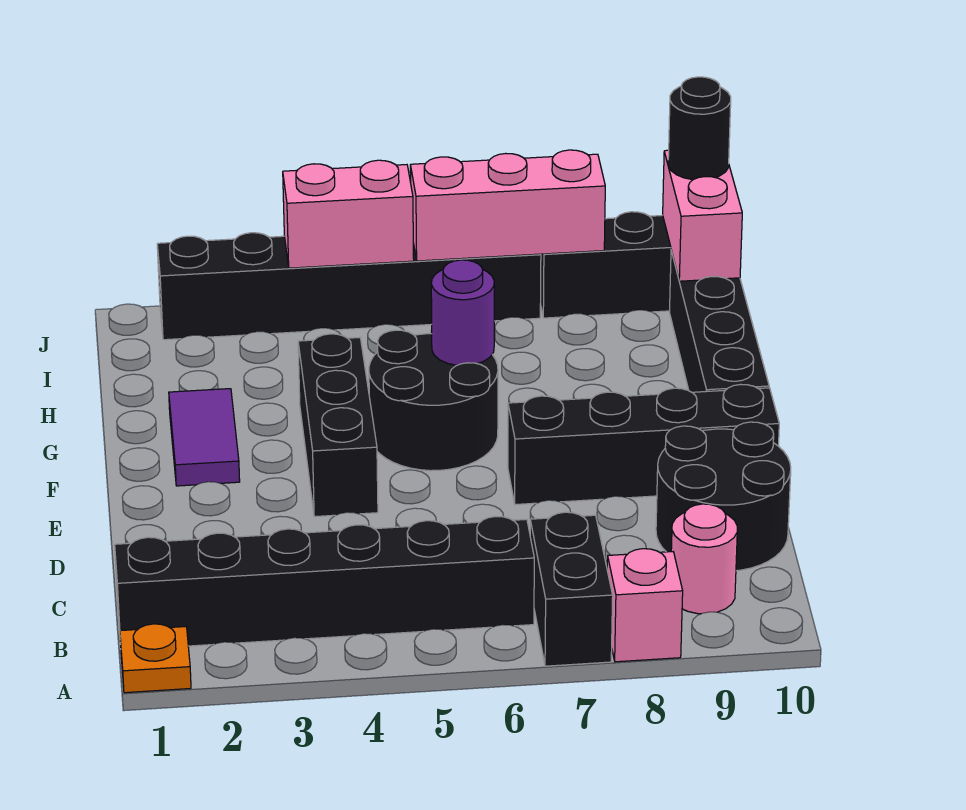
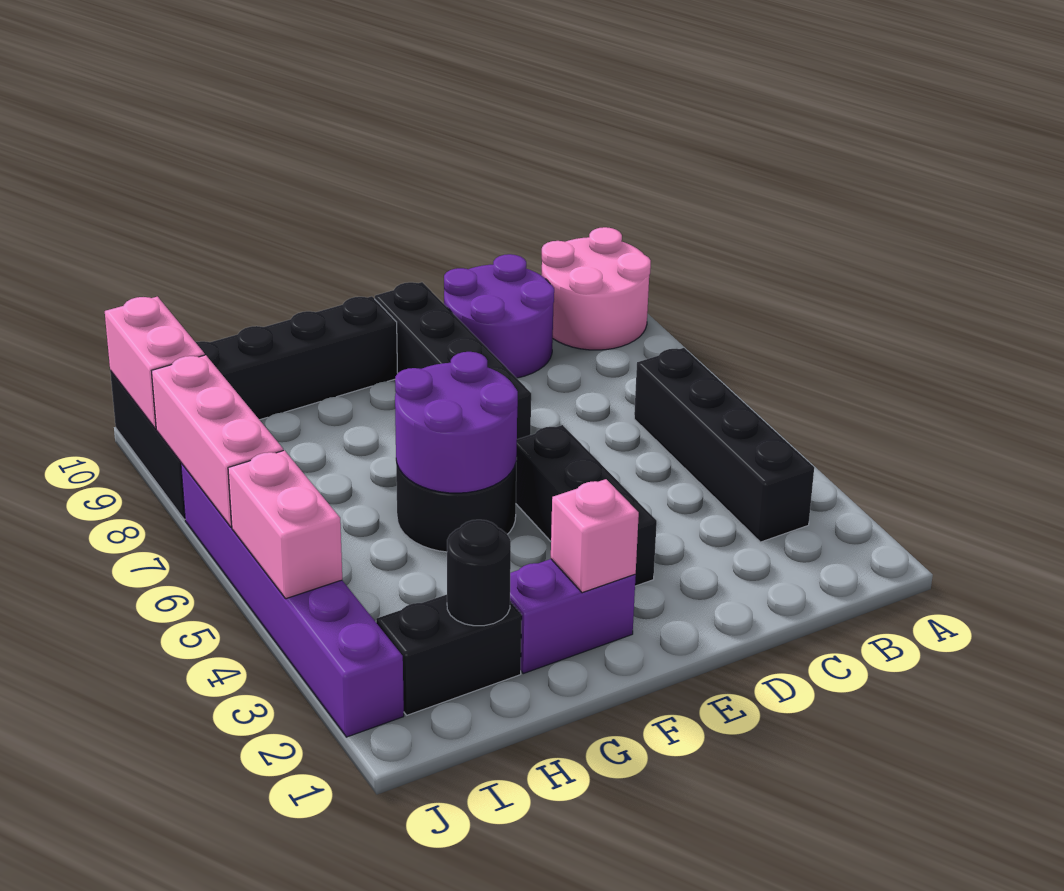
orange 1x1 plate [120,624,191,693] -> none
black 1x2 brick [530,512,613,666] -> black 1x2 brick moved to [376,595,522,715]
pink 1x1 brick [607,549,683,662] -> pink 1x1 brick moved to [551,479,639,593]
black 1x6 brick [115,517,534,646] -> black 1x4 brick [634,348,814,542]
pink 1x1 round brick [671,504,737,614] -> pink 2x2 round brick [542,227,651,350]
black 2x2 round brick [656,422,791,571] -> purple 2x2 round brick [444,254,554,378]
black 1x3 brick [298,334,378,517] -> black 1x3 brick turned to [516,425,657,586]
purple 1x2 tile [169,389,240,486] -> purple 1x2 brick [510,559,636,673]
purple 1x1 round brick [431,260,494,365] -> purple 2x2 round brick [395,352,518,493]
pink 1x2 brick [663,150,742,281] -> pink 1x2 brick turned to [105,297,205,429]
black 1x6 brick [157,233,541,340] -> purple 1x6 brick [181,463,404,737]
black 1x1 round brick [668,77,731,180] -> black 1x1 round brick moved to [447,520,511,626]

